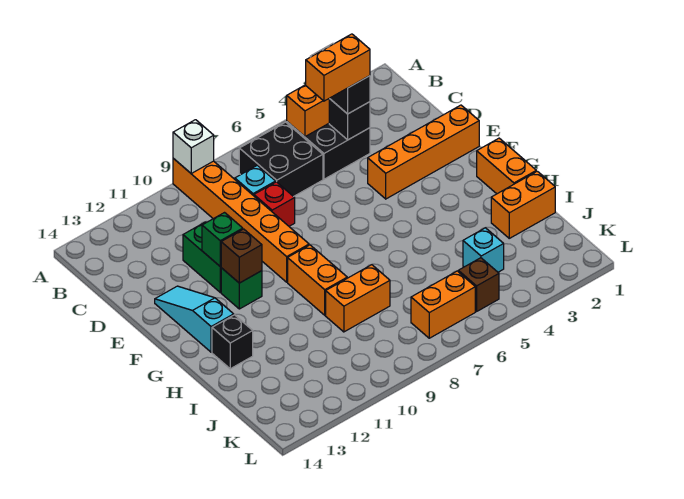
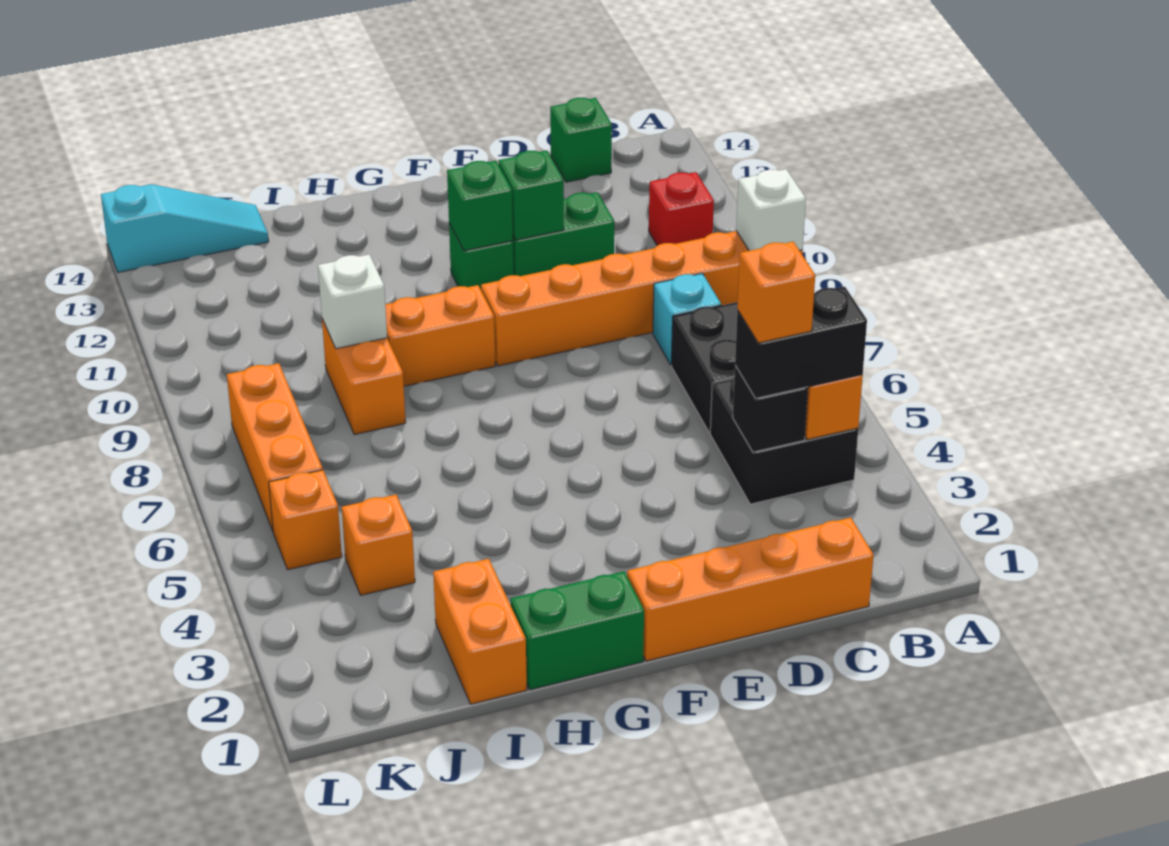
orange 1x2 brick [306,34,370,101] -> orange 1x1 brick [737,242,815,343]
none -> green 1x1 brick [550,98,612,182]
red 1x1 brick [254,182,295,226] -> red 1x1 brick moved to [649,172,714,246]
orange 1x4 brick [368,105,479,199] -> orange 1x4 brick turned to [627,518,874,661]
cyan 1x3 slope [155,286,234,352] -> cyan 1x3 slope moved to [101,184,269,272]
brown 1x1 brick [221,229,262,283] -> green 1x1 brick [447,161,513,251]
orange 1x2 brick [477,138,536,194] -> green 1x2 brick [510,571,644,690]
black 1x1 brick [212,315,253,369] -> none
none -> white 1x1 brick [318,254,387,349]
cyan 1x1 brick [463,228,504,272] -> orange 1x1 brick [342,495,415,595]
brown 1x1 brick [458,258,499,312] -> orange 1x1 brick [269,470,342,570]
orange 1x2 brick [411,271,475,338] -> orange 1x3 brick [227,363,323,531]

